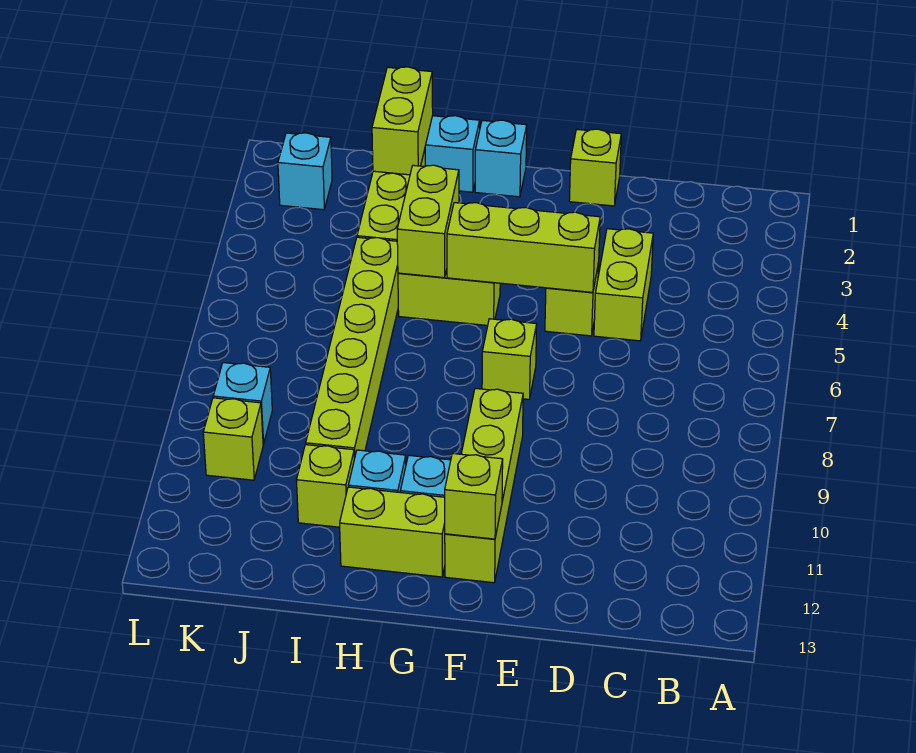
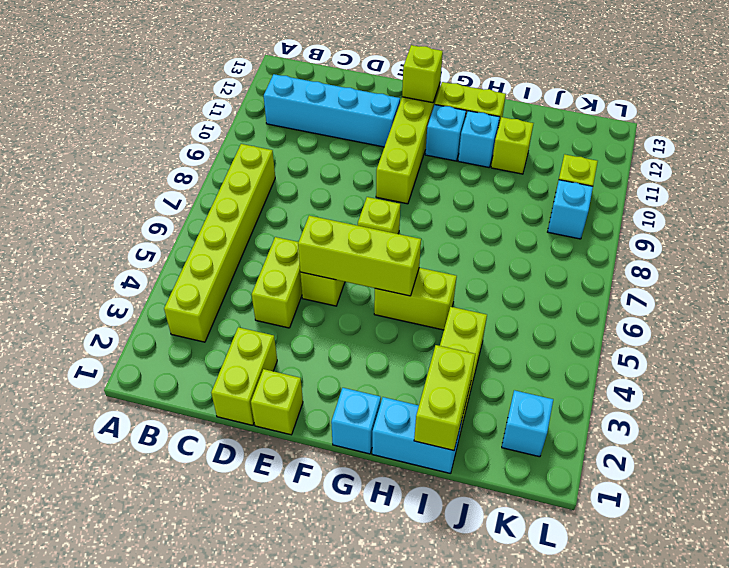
none -> cyan 1x4 brick [264,74,400,147]
lime 1x2 brick [397,165,459,278] -> lime 1x2 brick moved to [211,327,277,425]
lime 1x6 brick [306,237,398,459] -> lime 1x6 brick moved to [164,144,275,342]

